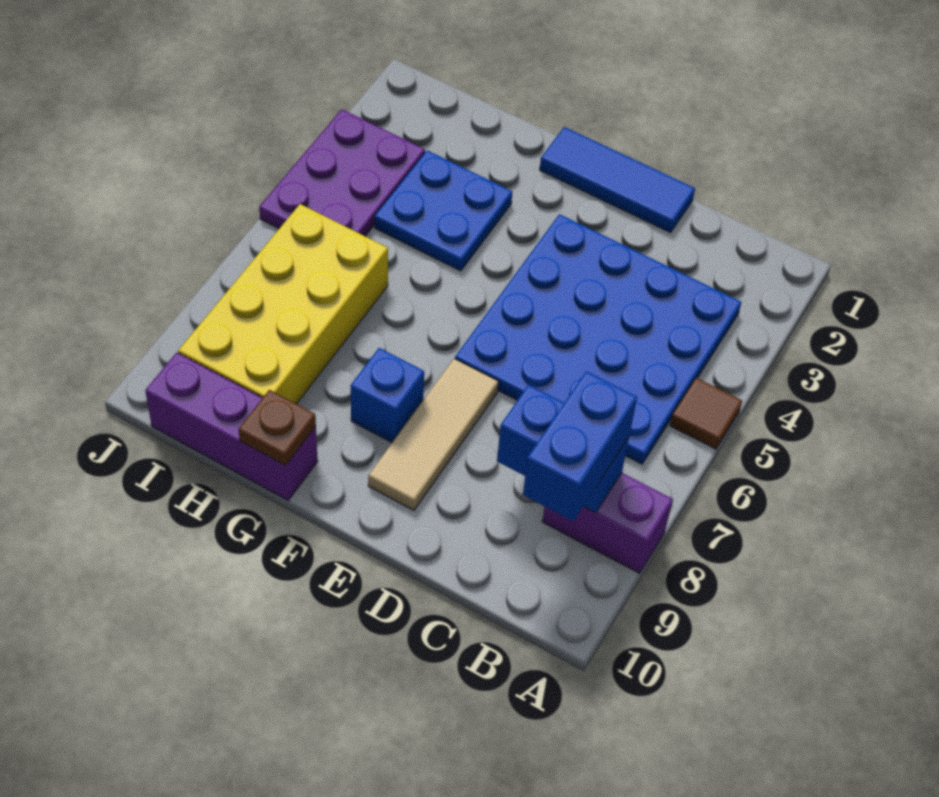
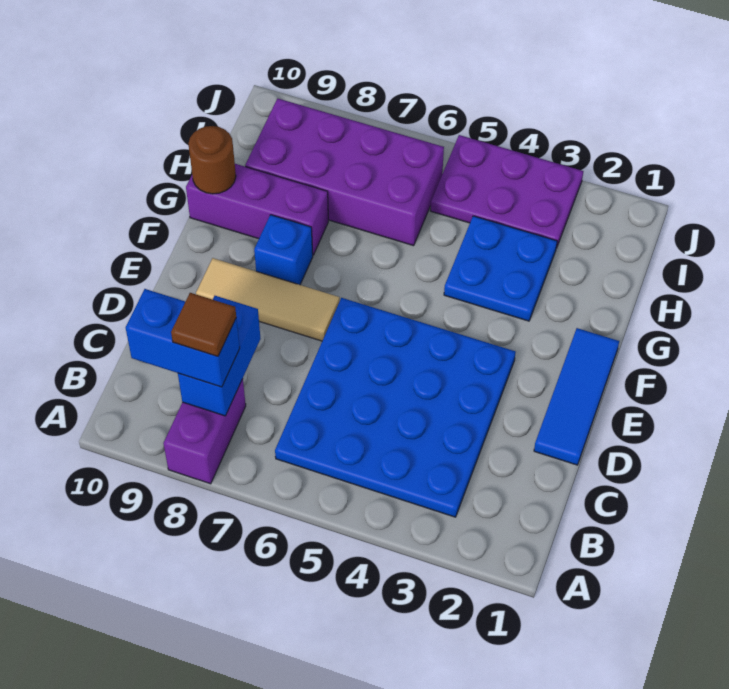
brown 1x1 tile [670,378,742,449] -> brown 1x1 tile moved to [171,293,236,356]
purple 1x3 brick [145,352,318,500] -> purple 1x3 brick turned to [186,164,328,255]
brown 1x1 plate [238,390,316,465] -> brown 1x1 round brick [188,126,236,194]
yellow 2x4 brick [178,204,388,404] -> purple 2x4 brick [245,99,444,246]

